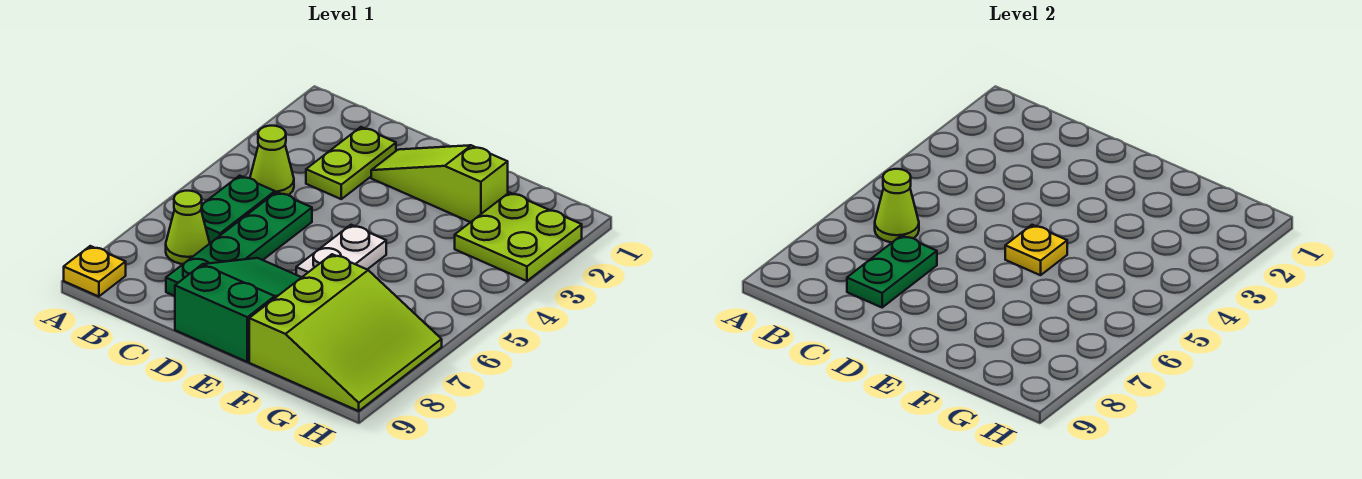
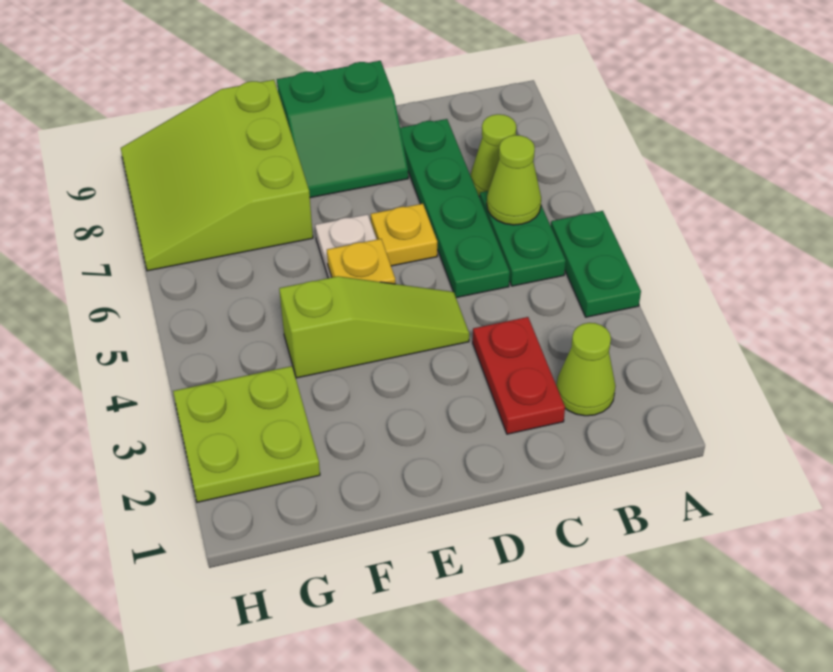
yellow 1x1 plate [64,246,126,297] -> yellow 1x1 plate moved to [371,204,437,266]
lime 1x1 cone [250,126,294,195] -> lime 1x1 cone moved to [556,323,615,416]
lime 1x2 plate [306,127,396,199] -> red 1x2 plate [473,317,565,434]
green 1x2 plate [847,235,937,307] -> green 1x2 plate moved to [551,211,641,317]
lime 1x3 slope [371,145,508,222] -> lime 1x3 slope moved to [279,276,469,378]
green 2x3 slope [175,258,302,362] -> green 2x2 slope [277,61,408,198]

